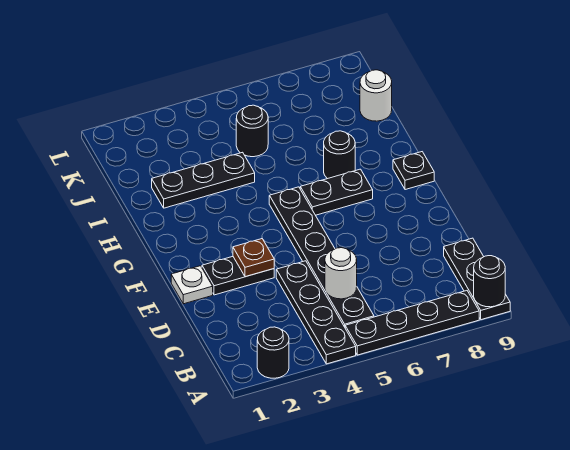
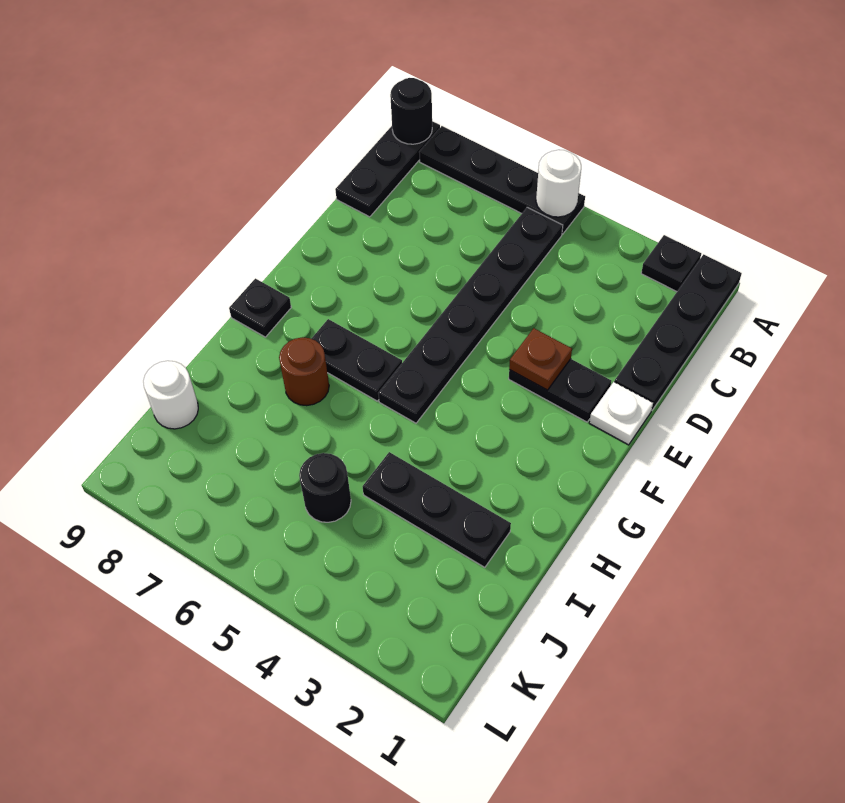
black 1x1 round brick [257,327,289,378] -> black 1x1 plate [641,235,701,292]
black 1x4 plate [276,261,356,364] -> black 1x4 plate moved to [614,254,742,410]
white 1x1 round brick [325,248,357,299] -> white 1x1 round brick moved to [536,150,581,217]
black 1x1 round brick [324,131,355,179] -> brown 1x1 round brick [279,337,329,406]

